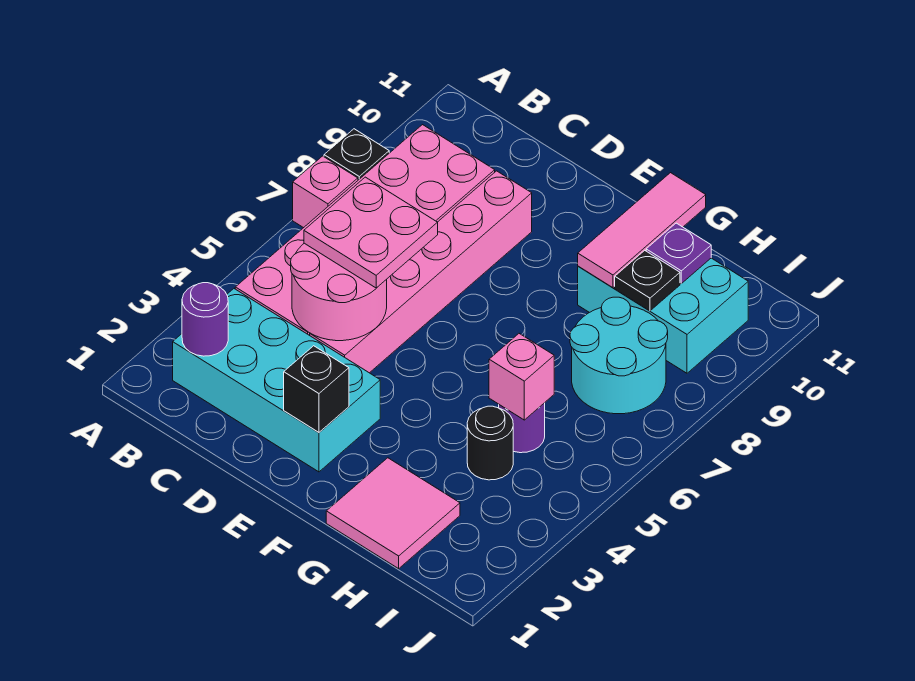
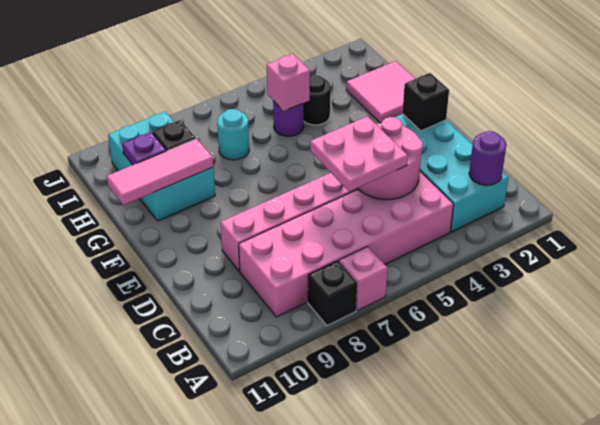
cyan 2x2 round brick [570,297,668,414] -> cyan 1x1 round brick [217,109,249,160]

